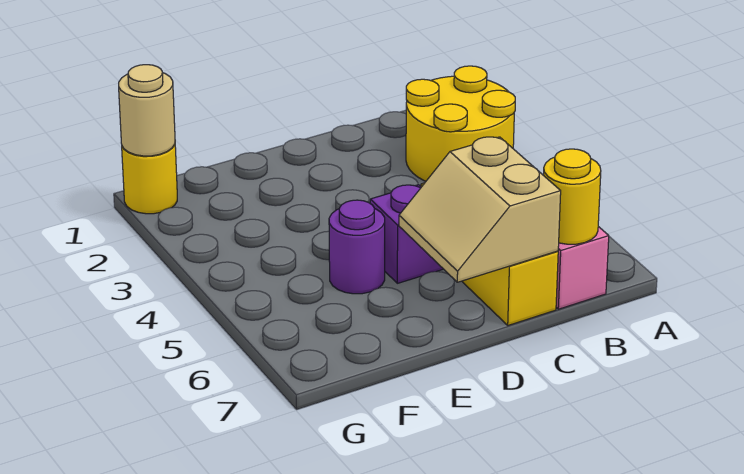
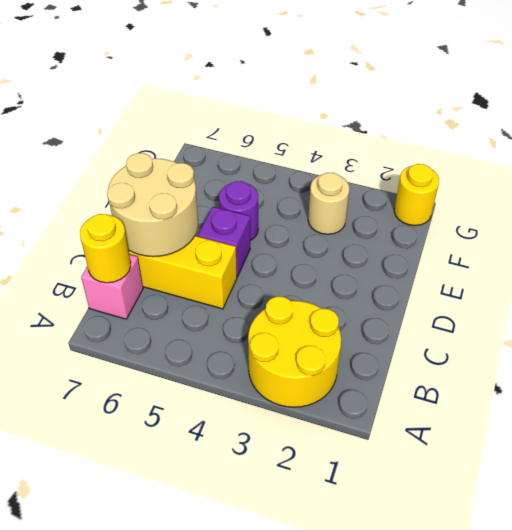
tan 2x2 slope [399,137,561,282] -> tan 2x2 round brick [107,153,198,257]
tan 1x1 round brick [119,65,175,156] -> tan 1x1 round brick moved to [308,173,350,234]

